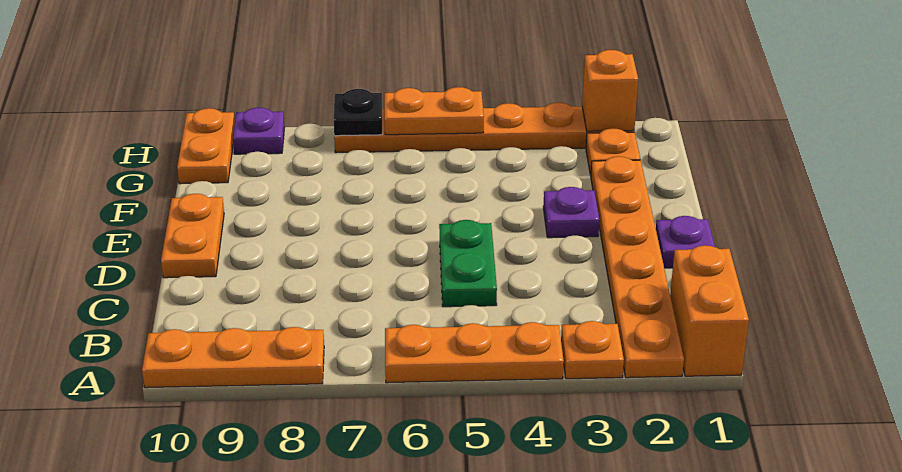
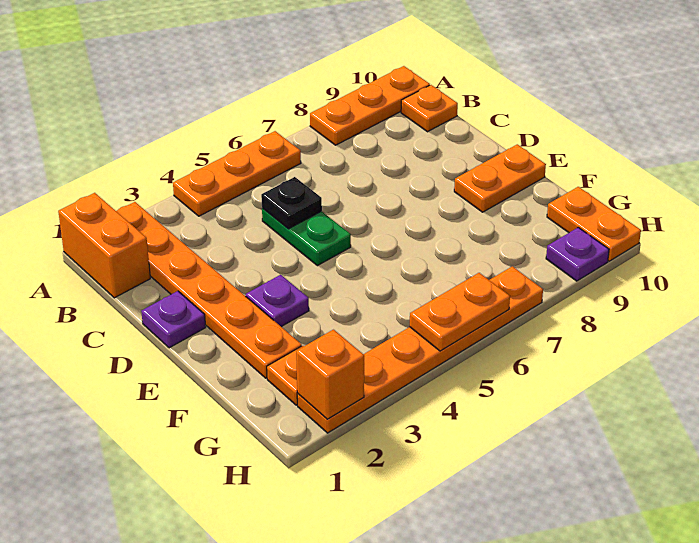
orange 1x1 plate [561,321,624,379] -> orange 1x1 plate moved to [401,85,458,132]
orange 1x2 plate [161,194,224,278] -> orange 1x2 plate turned to [454,144,546,212]
black 1x1 plate [334,89,382,136] -> black 1x1 plate moved to [261,177,322,229]

